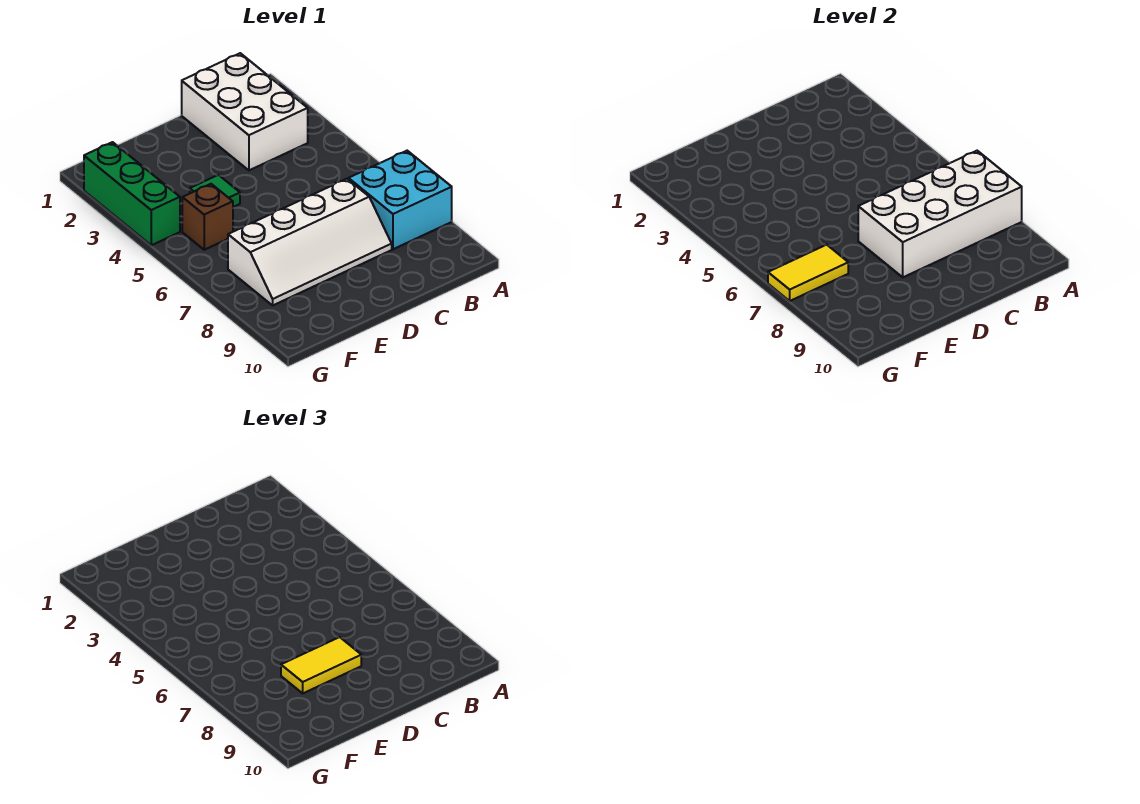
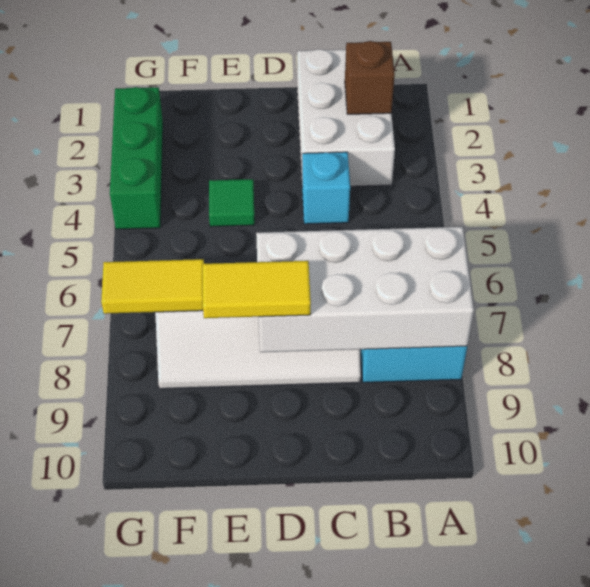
none -> cyan 1x1 brick [302,152,350,224]
brown 1x1 brick [182,184,233,250] -> brown 1x1 brick moved to [345,41,395,114]

